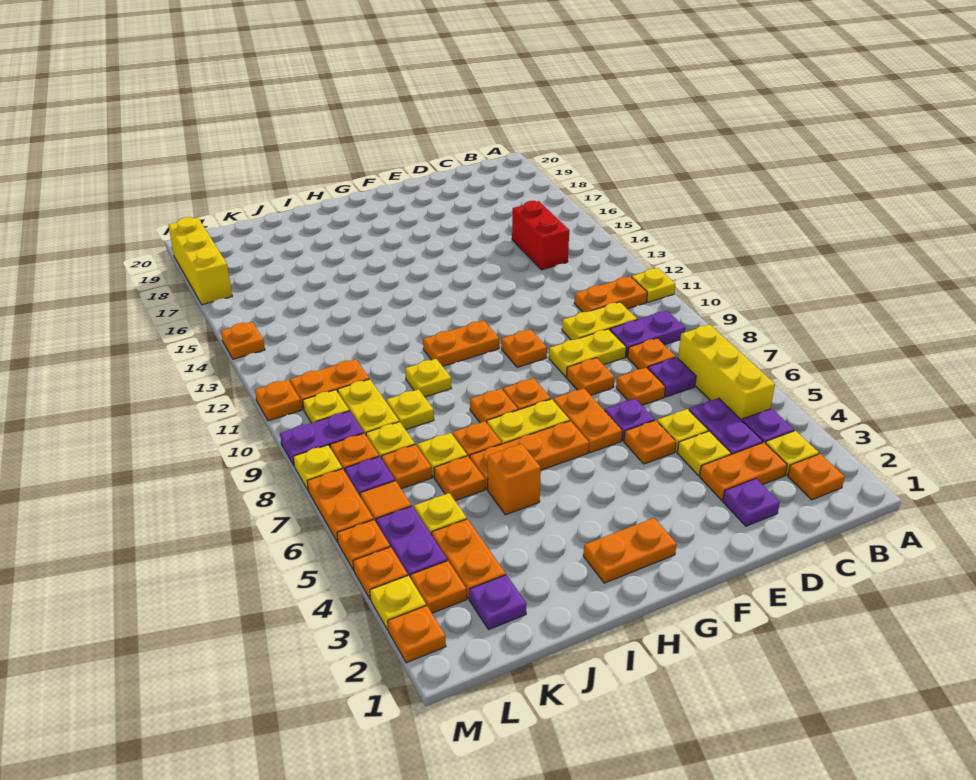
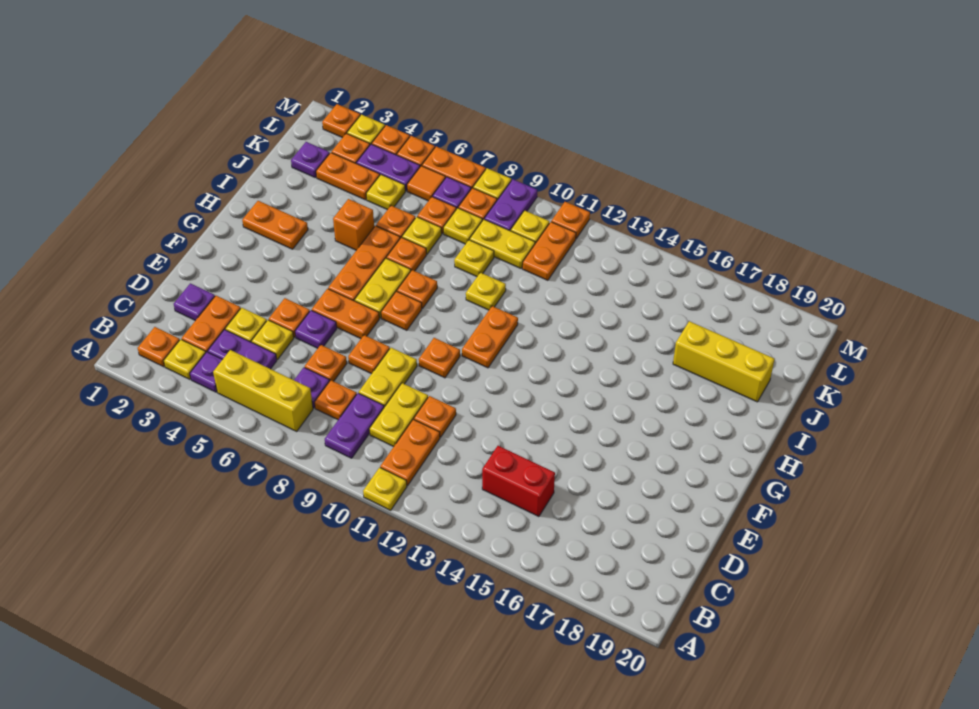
orange 1x2 plate [583,518,677,583] -> orange 1x2 plate turned to [242,201,308,249]
orange 1x1 plate [221,322,265,359] -> orange 1x1 plate moved to [414,396,456,437]
yellow 1x3 brick [168,217,232,305] -> yellow 1x3 brick moved to [673,321,774,402]

